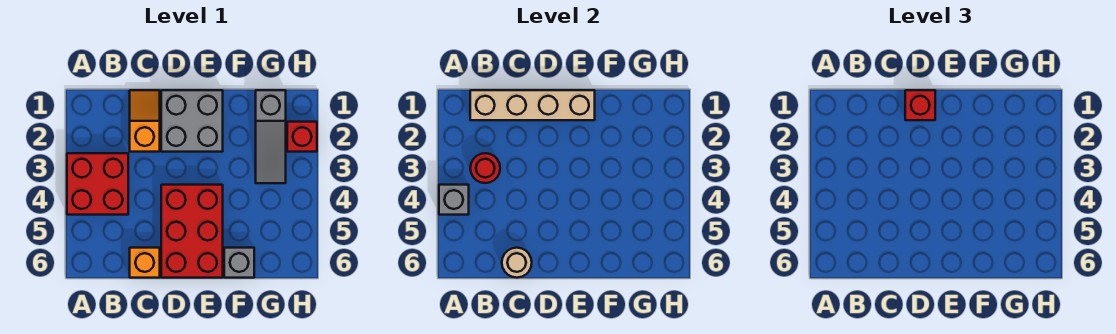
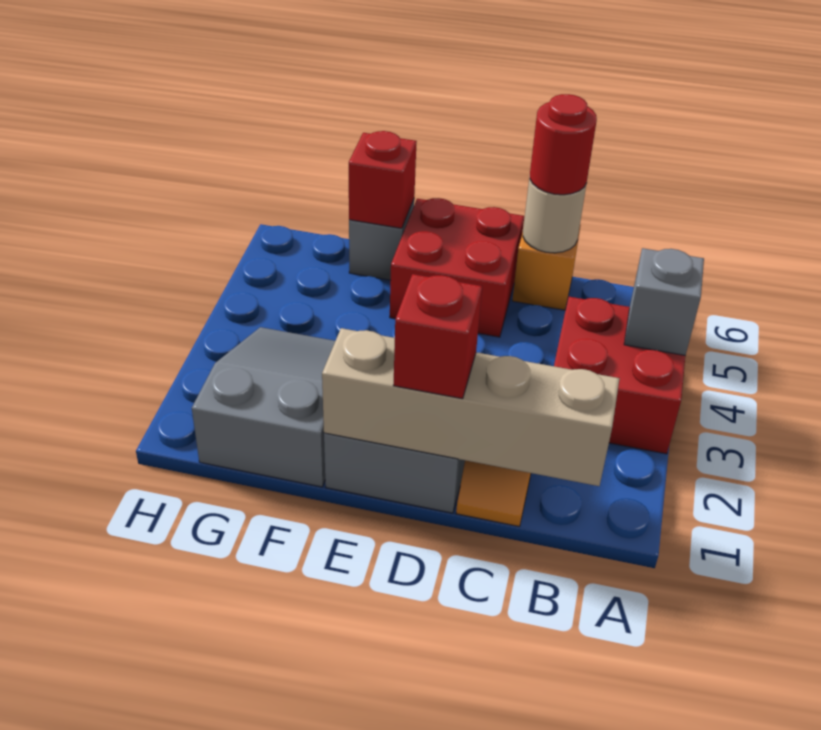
red 1x1 round brick [470,153,500,183] -> red 1x1 round brick moved to [530,94,597,195]
red 2x3 brick [161,185,223,278] -> red 2x2 brick [390,198,524,337]
grey 1x3 slope [256,90,286,183] -> grey 2x3 slope [192,327,335,487]
red 1x1 brick [287,122,317,152] -> red 1x1 brick moved to [349,131,417,228]

